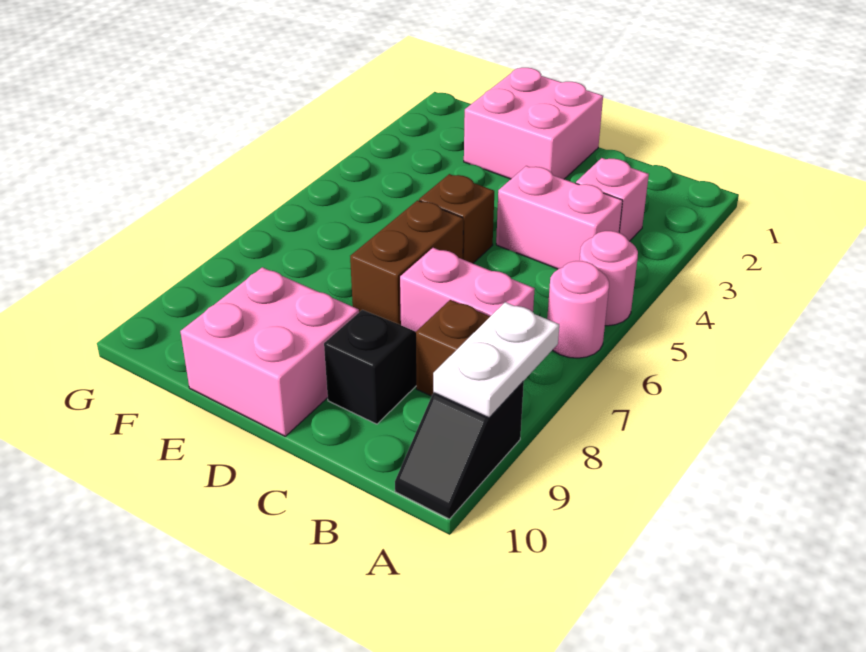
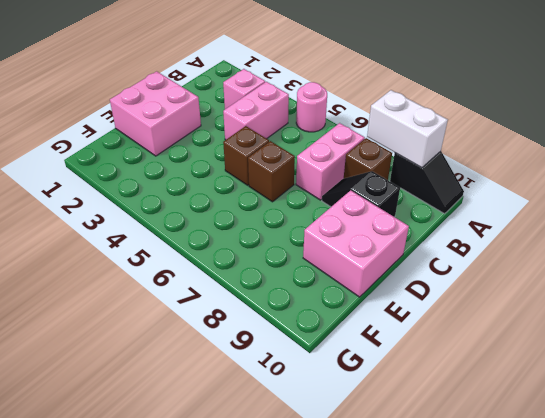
pink 1x1 round brick [547,261,609,358] -> none
white 1x2 plate [433,302,559,418] -> white 1x2 brick [367,90,448,168]
brown 1x2 brick [350,200,463,325] -> brown 1x1 brick [248,141,295,202]

